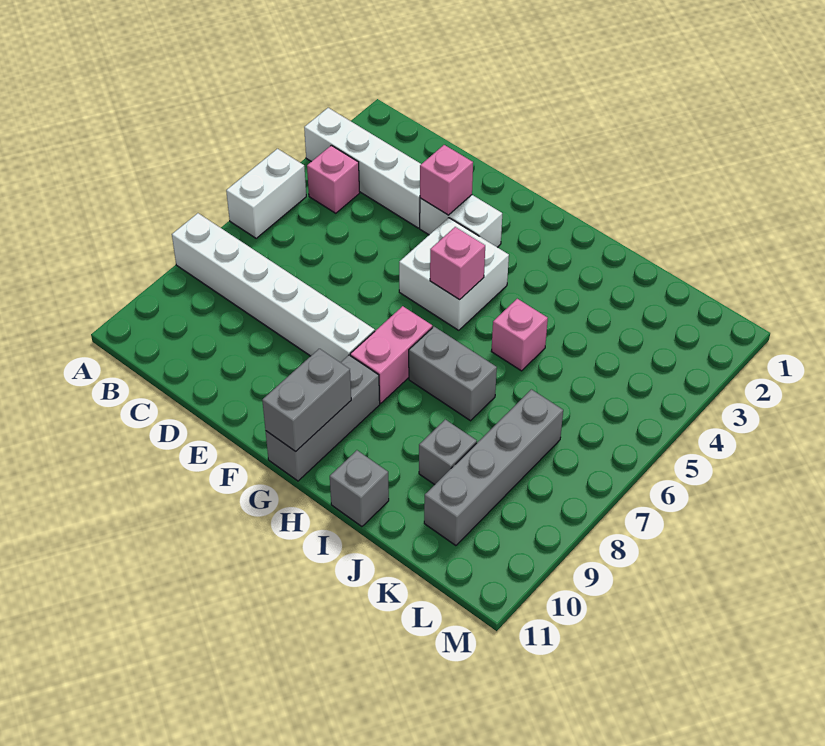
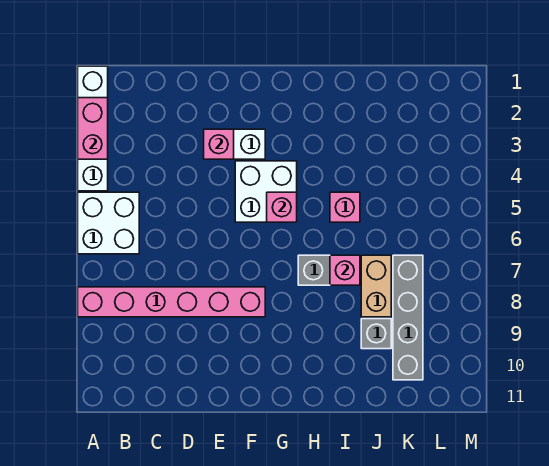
white 1x4 brick [304,108,421,228] -> white 1x4 brick turned to [78,66,108,191]
white 1x2 brick [226,149,306,238] -> white 2x2 brick [78,192,139,254]
white 1x6 brick [172,213,375,362] -> pink 1x6 brick [78,287,265,317]
pink 1x1 brick [307,145,360,213] -> pink 1x1 brick moved to [330,255,360,285]
pink 1x2 brick [350,306,432,403] -> pink 1x2 brick moved to [78,98,108,159]
grey 1x3 brick [266,355,380,481] -> none
grey 1x2 brick [262,349,351,451] -> none
grey 1x1 brick [330,450,389,527] -> none
none -> tan 1x2 brick [361,255,391,317]

